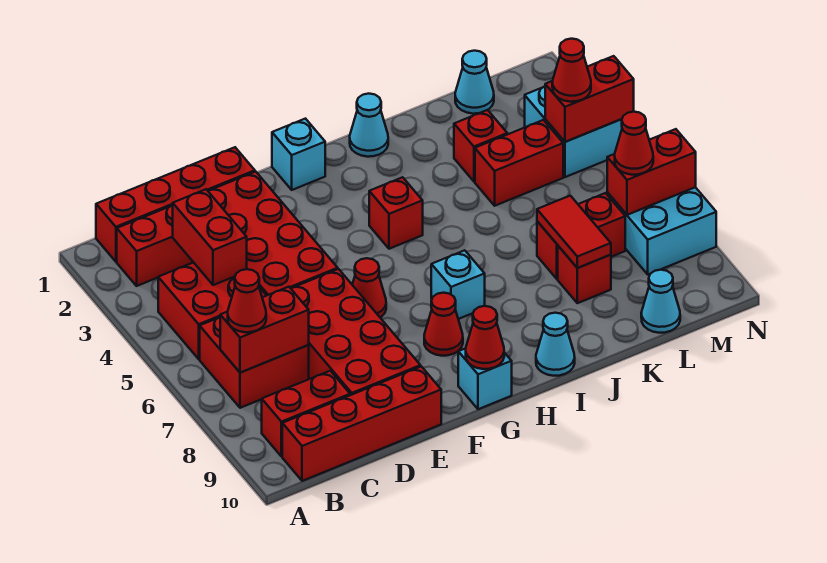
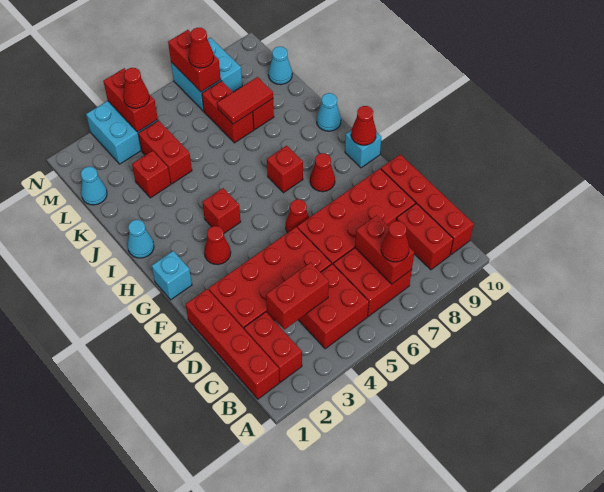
none -> red 1x1 cone [204,226,231,265]
cyan 1x1 brick [431,250,485,319] -> red 1x1 brick [267,146,303,193]

